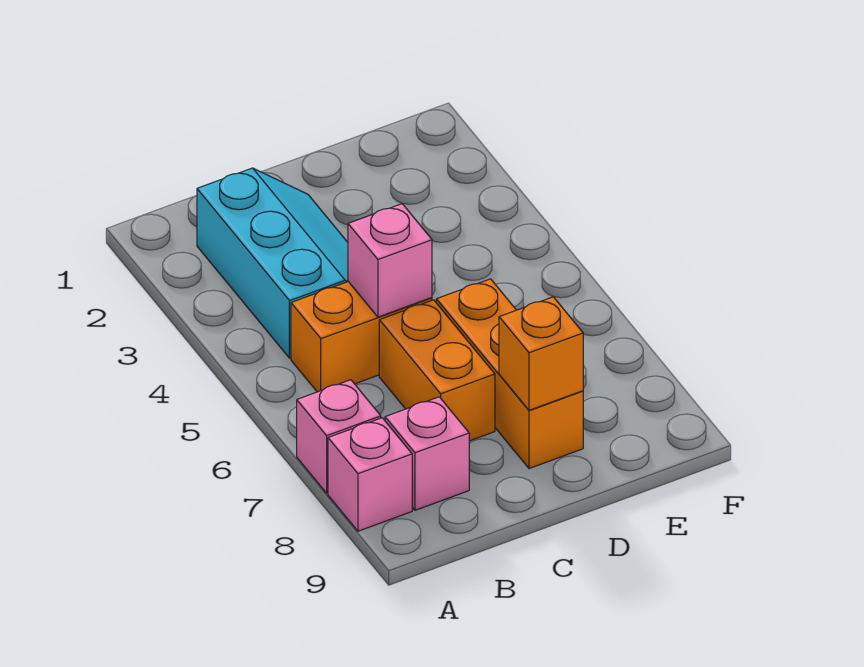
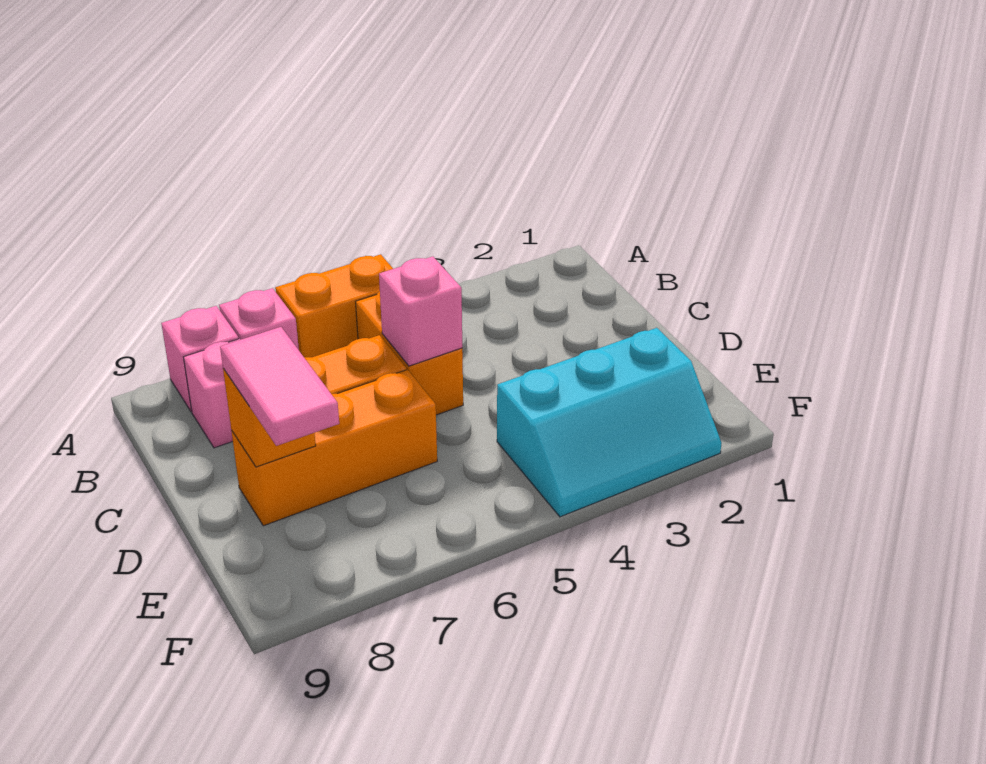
none -> orange 1x2 brick [275,254,393,357]
cyan 2x3 slope [197,168,348,358] -> cyan 2x3 slope moved to [497,328,722,517]
none -> pink 1x2 tile [220,327,339,446]

